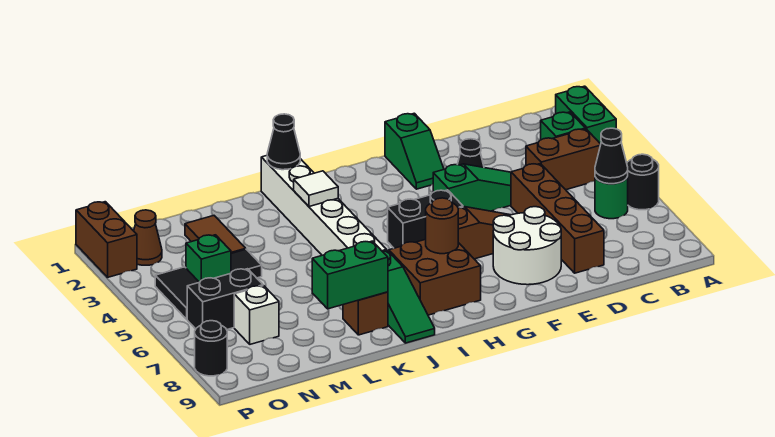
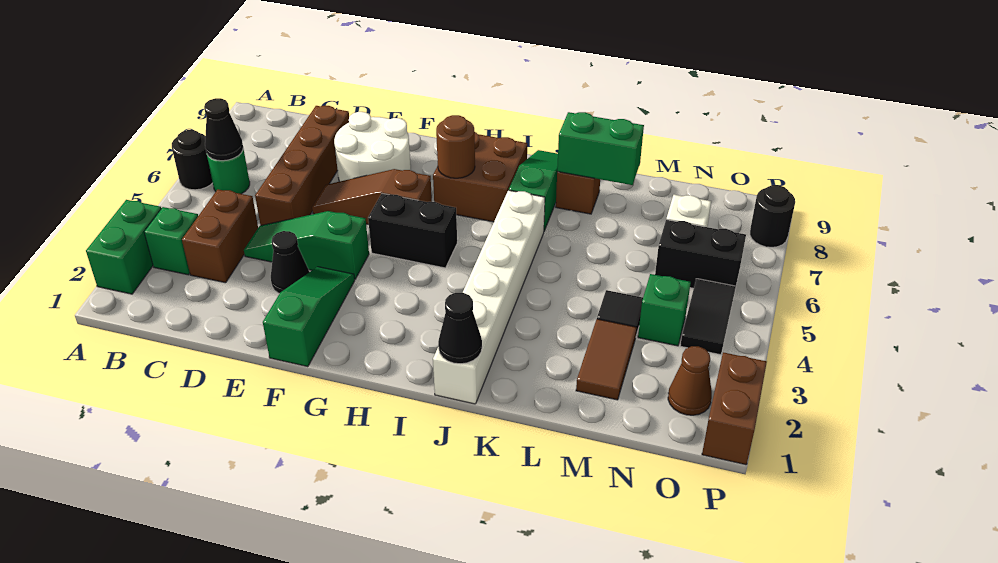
brown 1x2 brick [526,129,601,190] -> brown 1x2 brick turned to [182,189,258,283]
green 1x2 slope [385,113,444,189] -> green 1x3 slope [263,267,355,367]
white 1x1 tile [294,171,338,207] -> none

